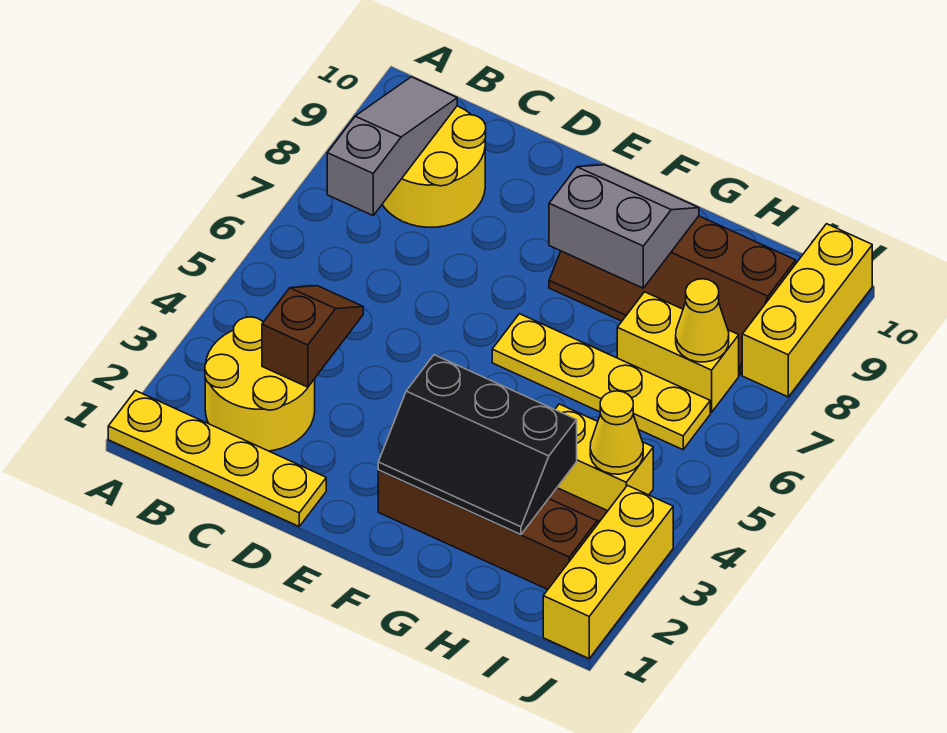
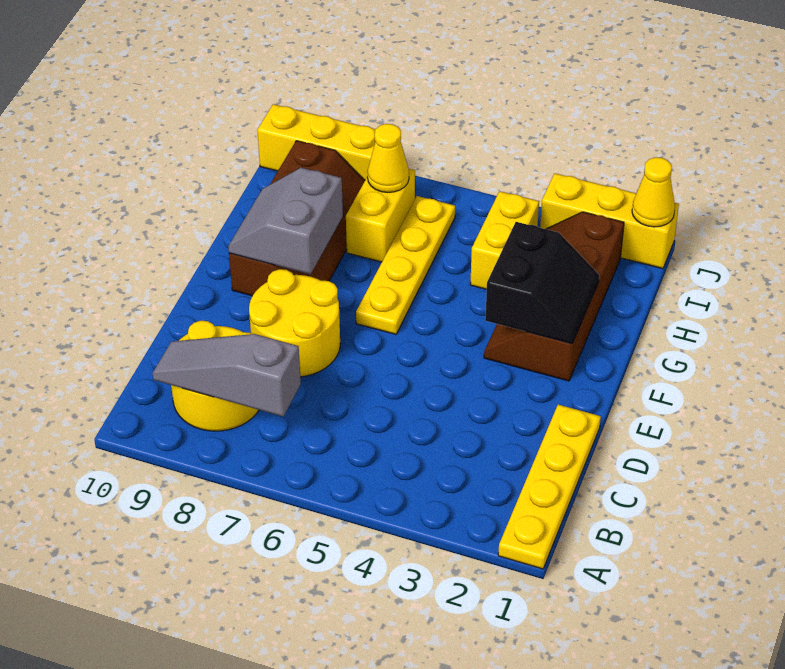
yellow 2x2 round brick [205,317,315,451] -> yellow 2x2 round brick moved to [249,269,340,377]
brown 1x2 slope [262,286,363,387] -> none
black 2x3 slope [378,355,577,535] -> black 2x2 slope [485,222,599,344]
yellow 1x1 cone [590,391,643,474] -> yellow 1x1 cone moved to [632,157,675,227]

